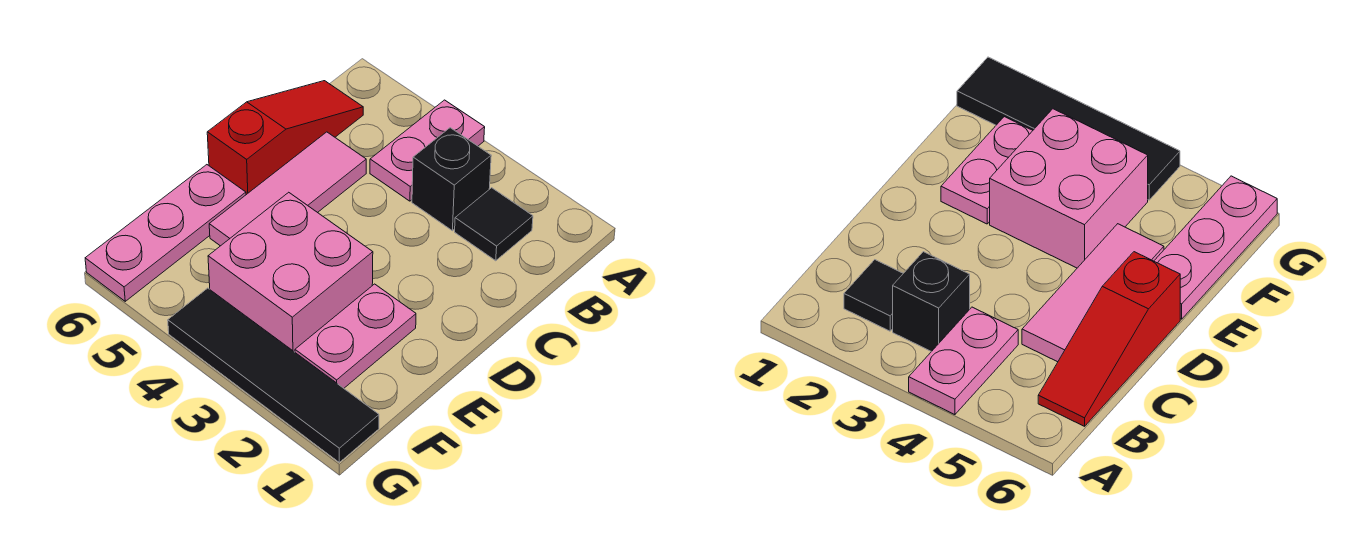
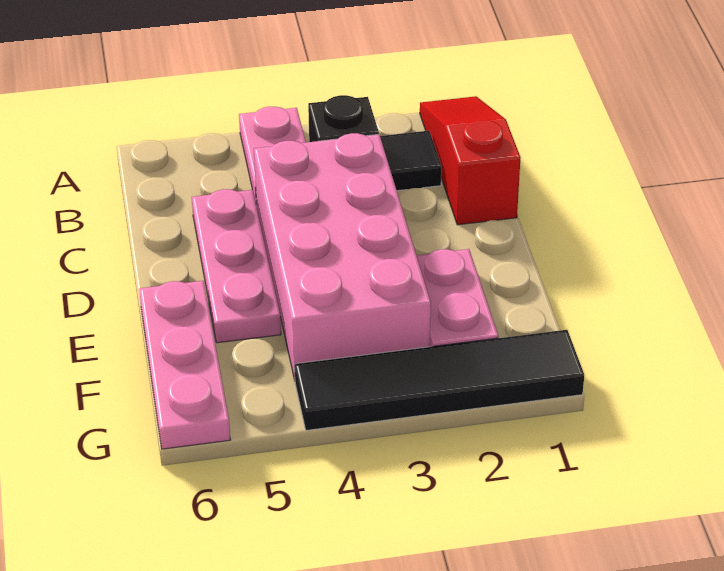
red 1x3 slope [207,81,363,195] -> red 1x3 slope moved to [420,96,520,225]
pink 1x3 tile [209,132,366,246] -> pink 1x3 plate [192,189,281,343]
pink 2x2 brick [208,192,373,352] -> pink 2x4 brick [254,133,431,380]

